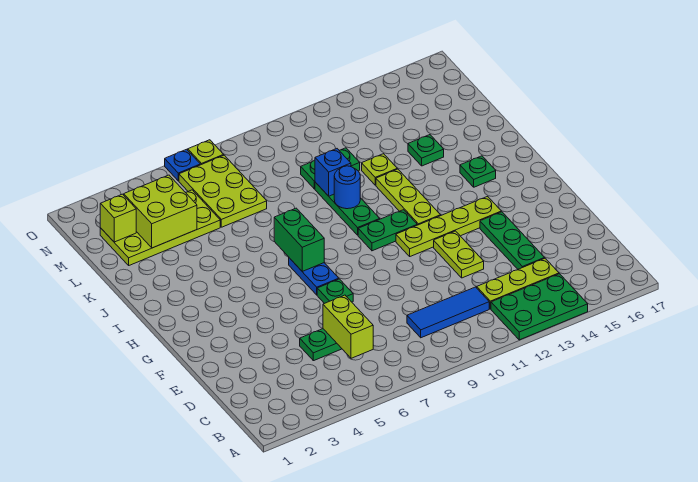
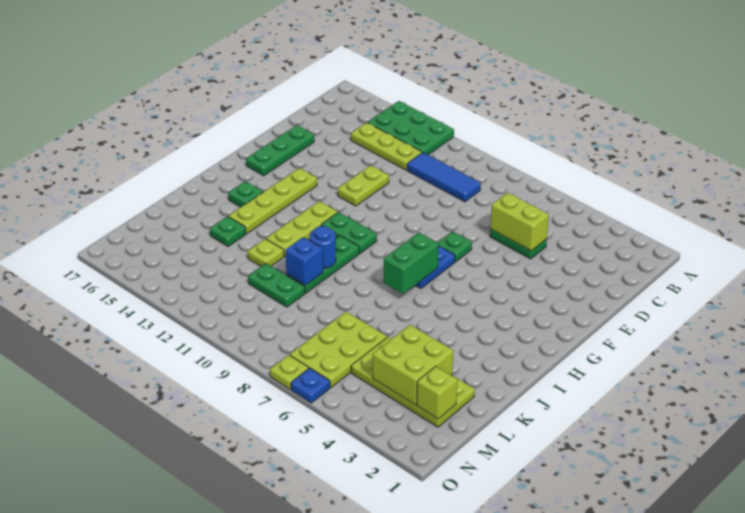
lime 1x2 brick [323,295,373,358] -> lime 1x2 brick turned to [491,193,549,251]
green 1x3 plate [480,212,545,269] -> green 1x3 plate moved to [246,125,314,176]
lime 1x4 plate [396,196,501,256] -> lime 1x4 plate turned to [228,168,317,234]

